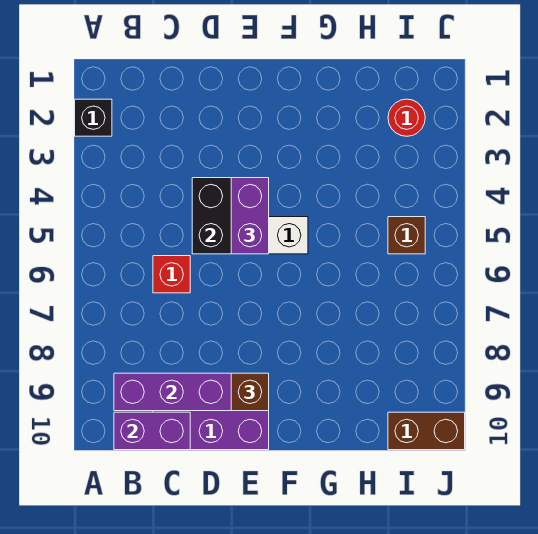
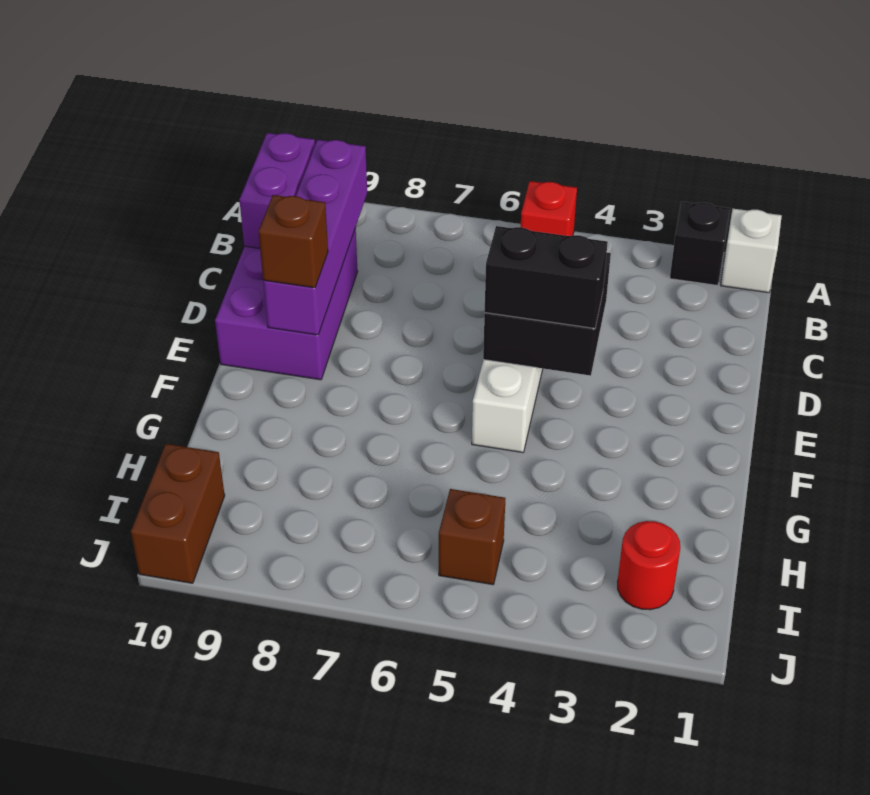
none -> white 1x1 brick [721,209,782,293]
red 1x1 brick [153,256,190,293] -> red 1x1 brick moved to [521,181,577,236]
purple 1x2 brick [231,178,269,254] -> black 1x2 brick [485,226,608,328]

